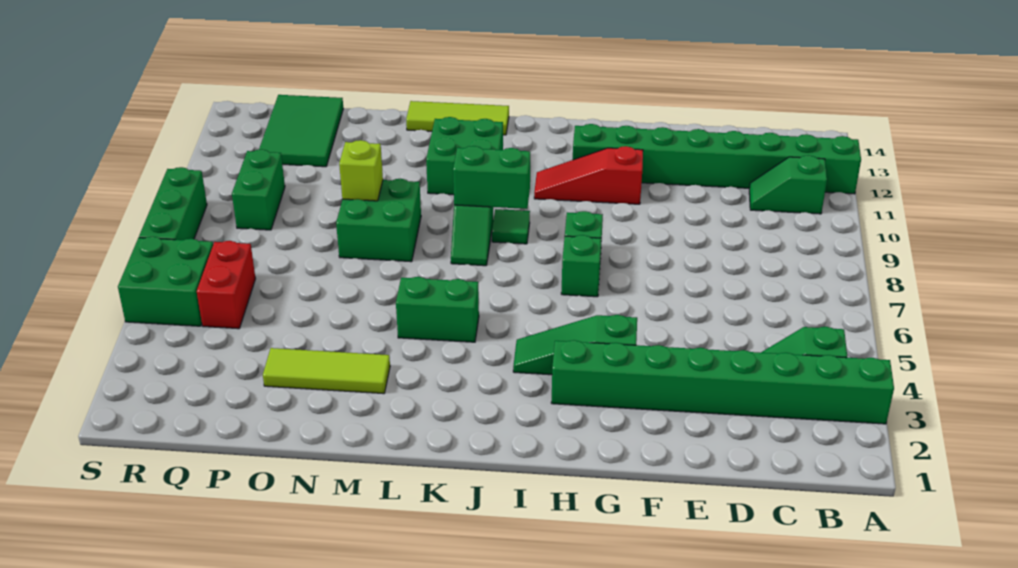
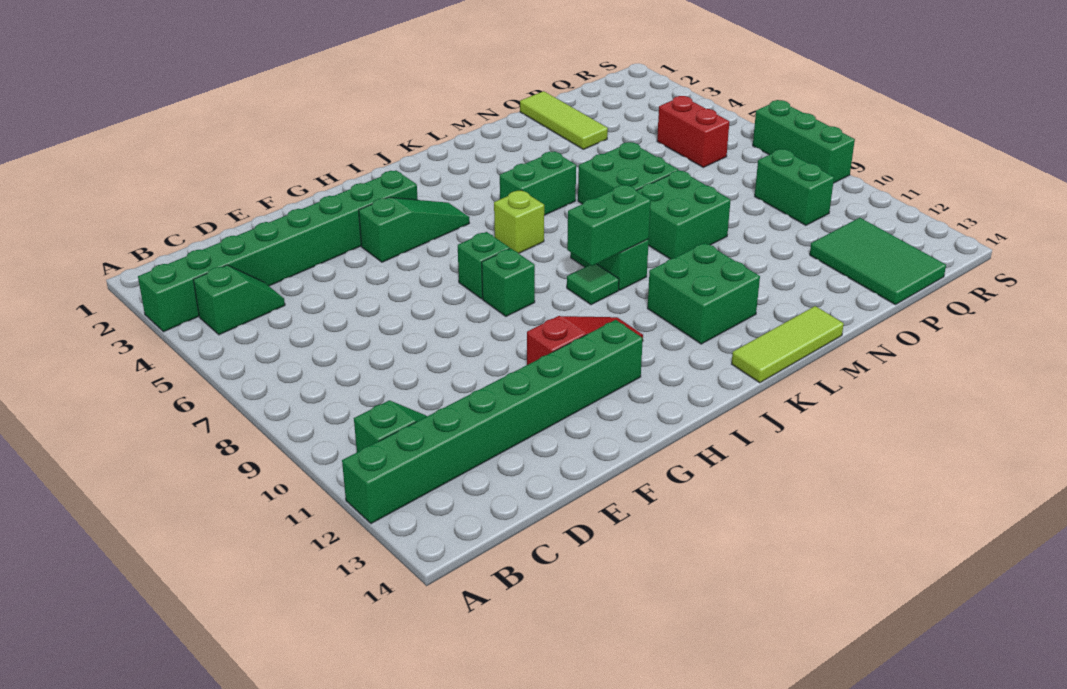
lime 1x3 tile [263,348,390,394] -> lime 1x3 tile turned to [520,91,608,149]
lime 1x1 brick [339,140,383,201] -> lime 1x1 brick moved to [494,190,544,253]
green 2x2 brick [118,237,213,326] -> green 2x2 brick moved to [578,142,679,204]

